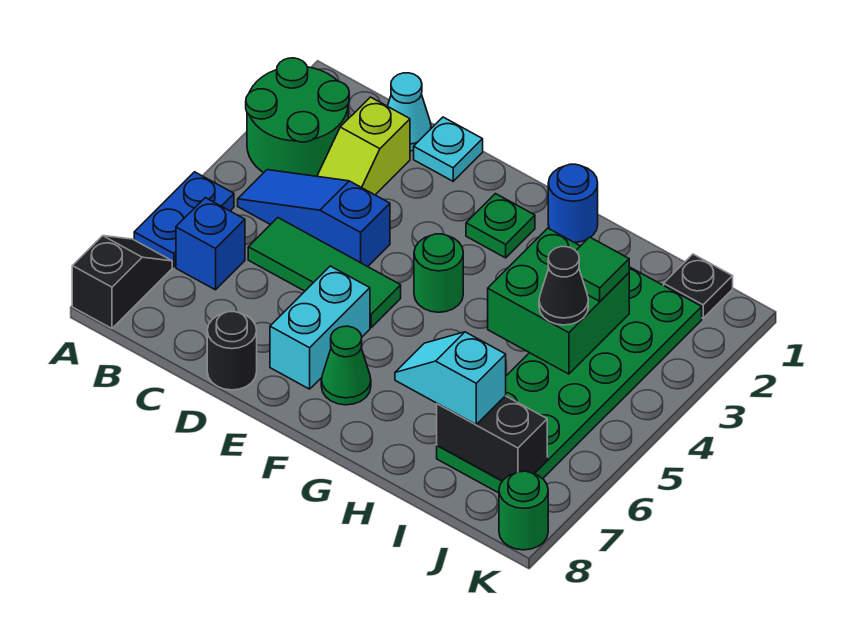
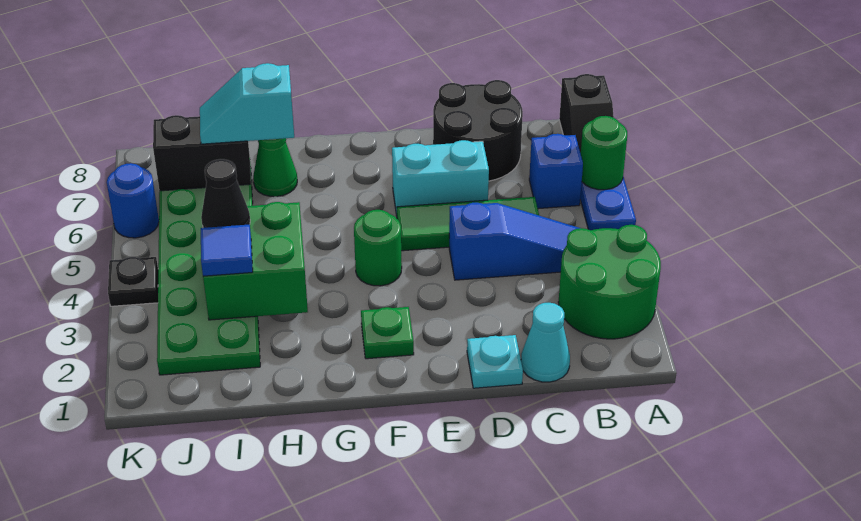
lime 1x2 slope [317,97,410,195] -> none
black 1x1 round brick [207,312,257,390] -> black 2x2 round brick [433,80,523,181]
cyan 1x2 brick [270,266,370,389] -> cyan 1x2 brick turned to [392,140,489,216]
green 1x1 cone [321,326,371,405] -> green 1x1 cone moved to [253,138,297,197]
blue 1x1 round brick [548,164,598,243] -> blue 1x1 round brick moved to [107,163,159,238]
cyan 1x2 slope [395,332,506,424] -> cyan 1x2 slope turned to [200,63,294,144]
green 1x1 tile [576,237,629,301] -> blue 1x1 tile [201,225,253,276]
black 1x1 plate [664,254,733,318] -> black 1x1 plate moved to [108,257,158,306]
green 1x1 round brick [499,471,548,550] -> green 1x1 round brick moved to [581,116,627,190]

